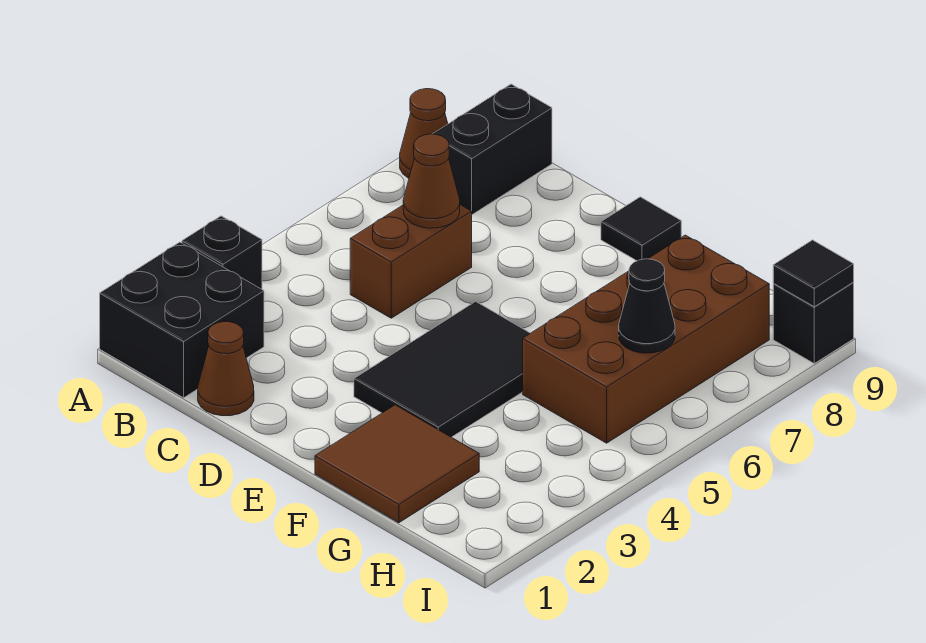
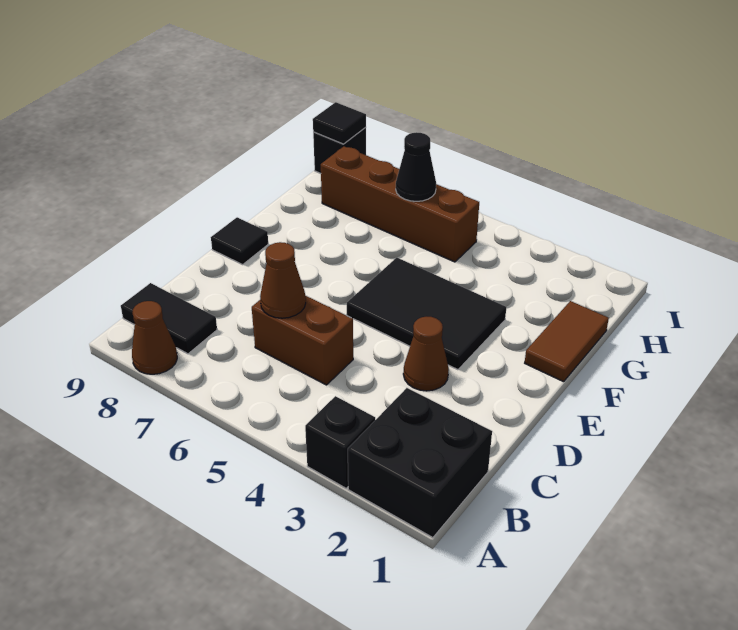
black 1x2 brick [433,84,552,215] -> black 1x2 tile [121,283,217,354]
brown 1x1 cone [198,322,254,416] -> brown 1x1 cone moved to [403,317,449,391]
brown 2x2 tile [315,405,479,523] -> brown 1x2 tile [525,301,609,382]
brown 2x4 brick [523,235,769,443] -> brown 1x4 brick [321,146,479,262]

